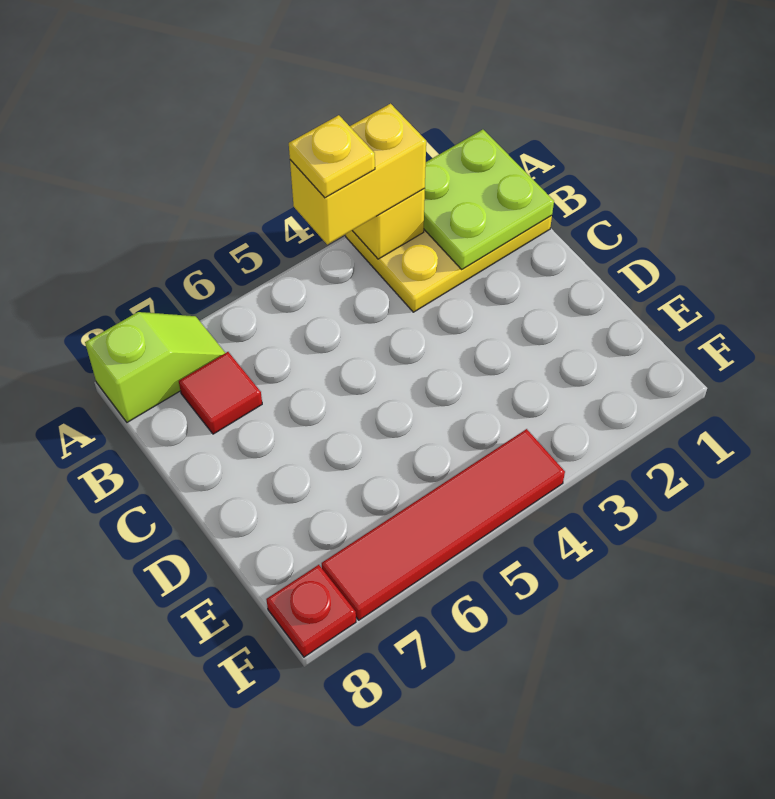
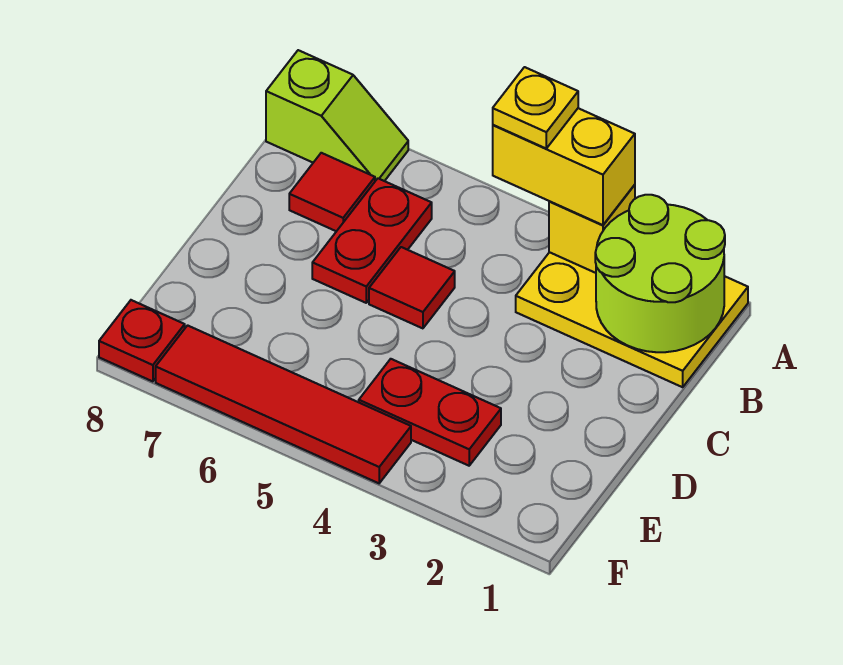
lime 2x2 plate [424,130,554,269] -> lime 2x2 round brick [595,195,725,352]
none -> red 1x2 plate [312,178,432,303]
none -> red 1x1 tile [369,247,455,328]
none -> red 1x2 plate [359,359,501,466]

